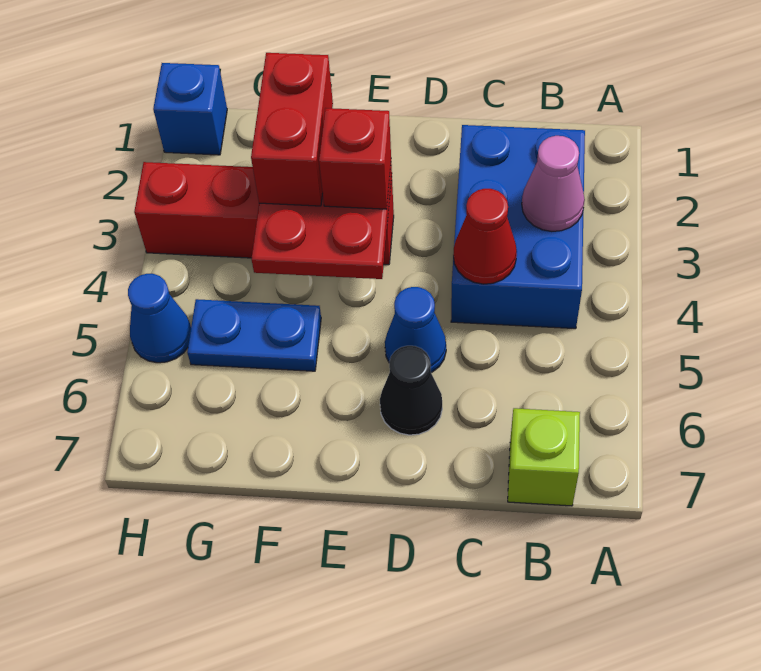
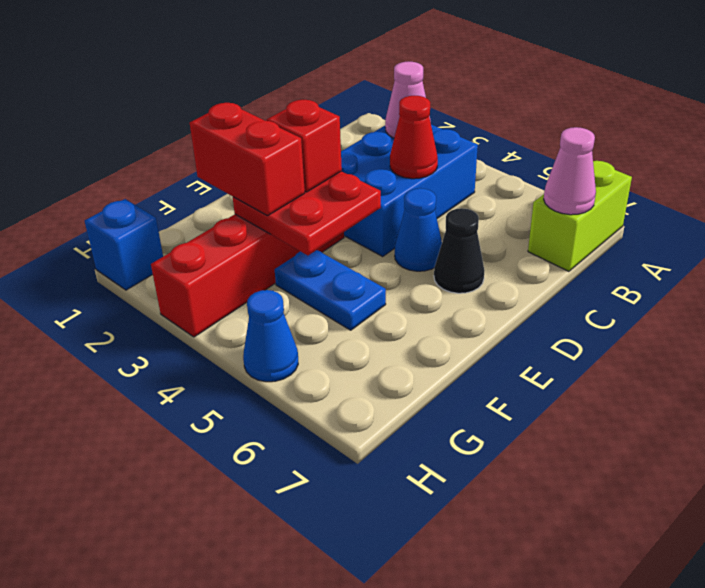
blue 2x3 brick [451,125,585,329] -> blue 2x3 brick turned to [341,125,478,256]
lime 1x1 brick [508,408,580,506] -> lime 1x2 brick [528,161,632,271]
none -> pink 1x1 cone [544,127,596,215]
blue 1x2 plate [187,299,321,371] -> blue 1x2 plate turned to [275,250,386,330]

